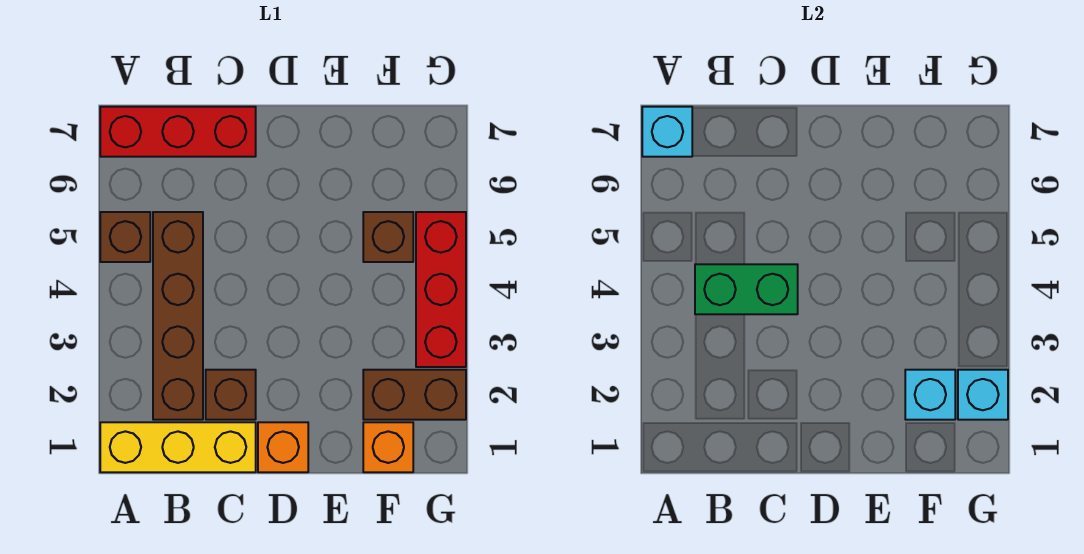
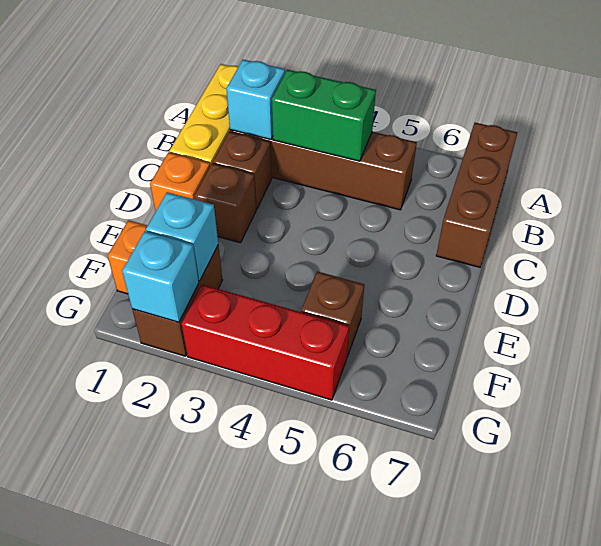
brown 1x1 brick [100,212,150,262] -> brown 1x1 brick moved to [195,163,256,243]
red 1x3 brick [100,107,256,157] -> brown 1x3 brick [436,123,517,267]
cyan 1x1 brick [642,107,692,157] -> cyan 1x1 brick moved to [226,60,285,140]
green 1x2 brick [695,264,798,314] -> green 1x2 brick turned to [272,70,376,161]

